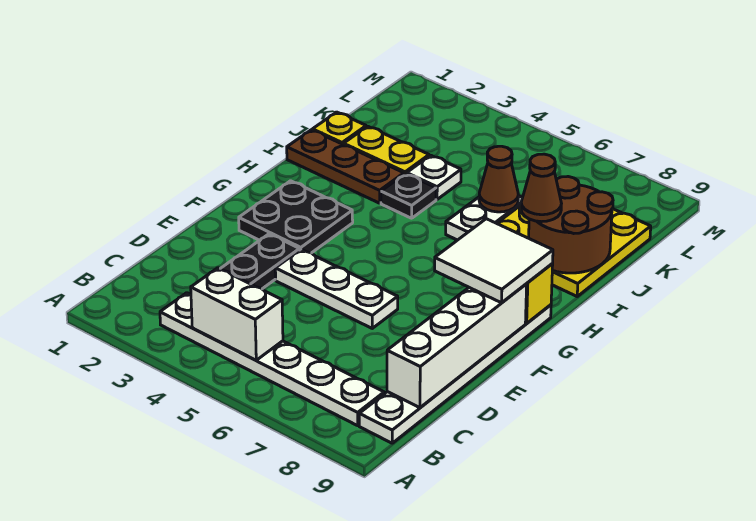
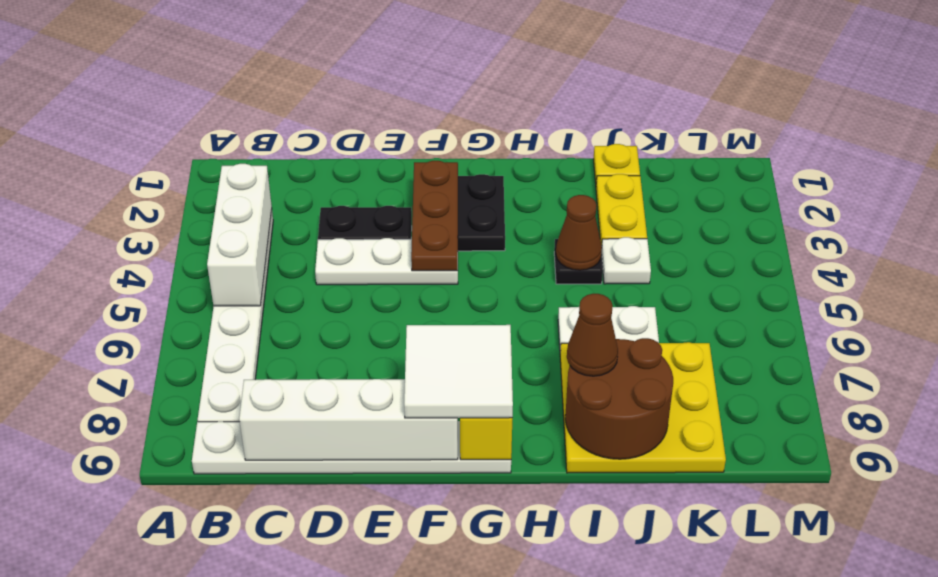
white 1x2 brick [191,268,283,360] -> white 1x3 brick [207,164,272,306]
white 1x3 plate [275,249,398,328] -> white 1x3 plate turned to [315,238,458,285]
brown 1x3 plate [287,130,404,203] -> brown 1x3 plate moved to [411,161,458,271]
brown 1x1 cone [479,146,518,212] -> brown 1x1 cone moved to [556,195,602,270]

